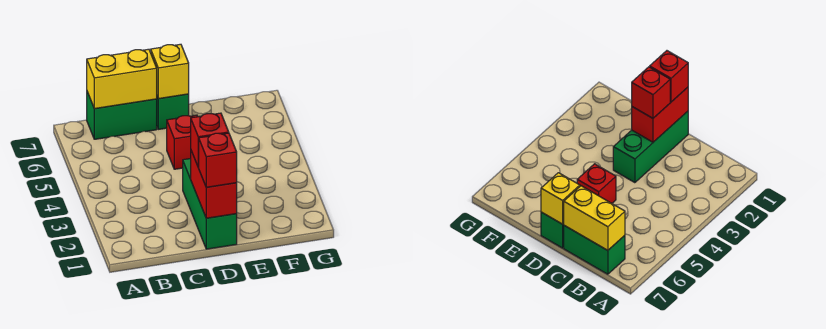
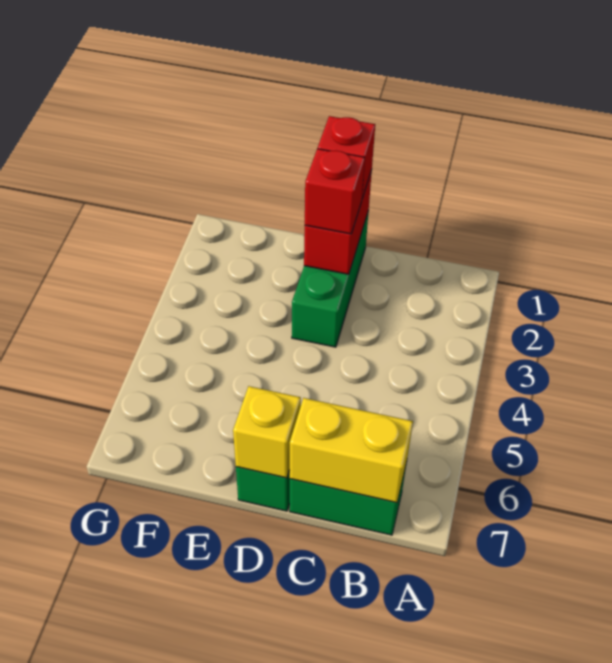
red 1x1 brick [167,115,198,169] -> none

